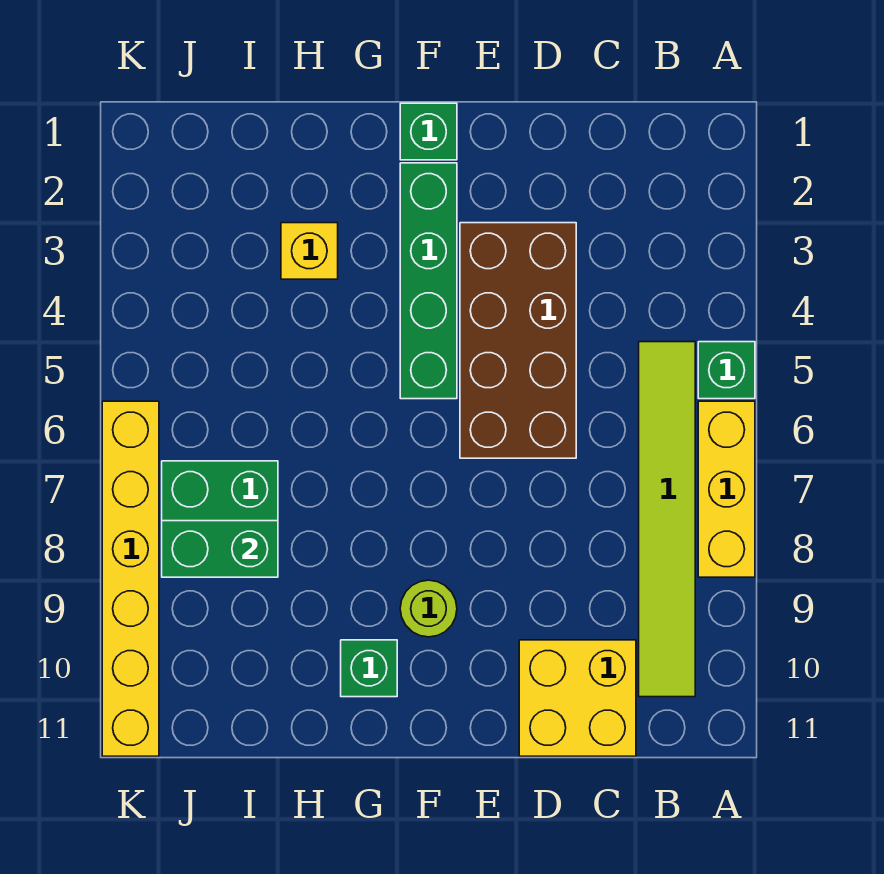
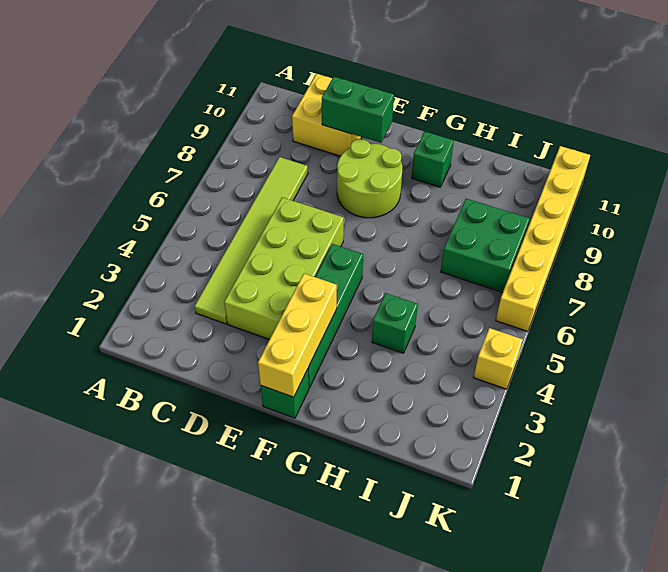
green 1x1 brick [698,342,755,399] -> green 1x1 brick moved to [372,293,418,353]
yellow 1x3 brick [698,401,755,577] -> yellow 1x3 brick moved to [258,274,337,397]
lime 1x6 tile [639,342,695,697] -> lime 1x6 tile moved to [194,157,308,324]
brown 2x4 brick [460,223,576,458] -> lime 2x4 brick [224,197,344,339]
lime 1x1 round brick [400,580,457,637] -> lime 2x2 round brick [337,139,402,218]
yellow 1x1 brick [281,223,338,279] -> yellow 1x1 brick moved to [474,328,523,389]
green 1x2 brick [162,521,278,577] -> green 1x2 brick moved to [322,77,394,143]

